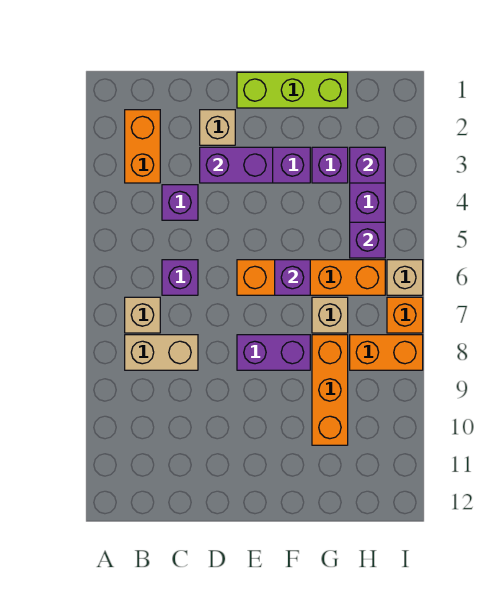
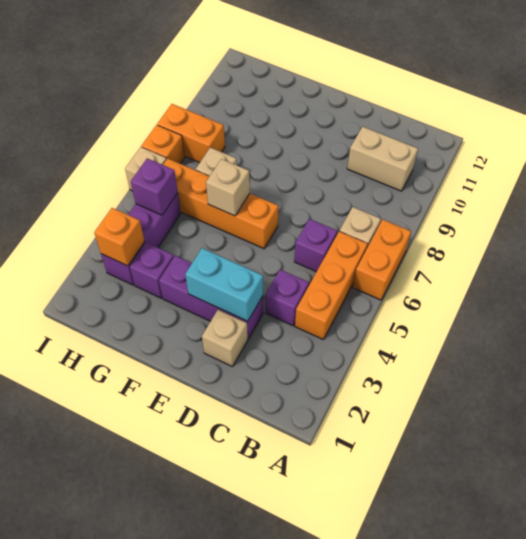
orange 1x2 brick [125,110,160,183] -> orange 1x2 brick moved to [353,219,411,300]
tan 1x2 brick [125,335,198,370] -> tan 1x2 brick moved to [347,127,418,191]
purple 1x2 brick [200,147,273,183] -> cyan 1x2 brick [185,248,263,321]
lime 1x3 brick [237,72,348,108] -> none
purple 1x2 brick [237,335,310,370] -> none
purple 1x1 brick [275,260,310,295] -> tan 1x1 brick [206,159,250,216]
orange 1x3 brick [312,335,348,445] -> orange 1x3 brick moved to [295,232,368,340]
purple 1x1 brick [350,147,385,183] -> orange 1x1 brick [94,208,145,266]

